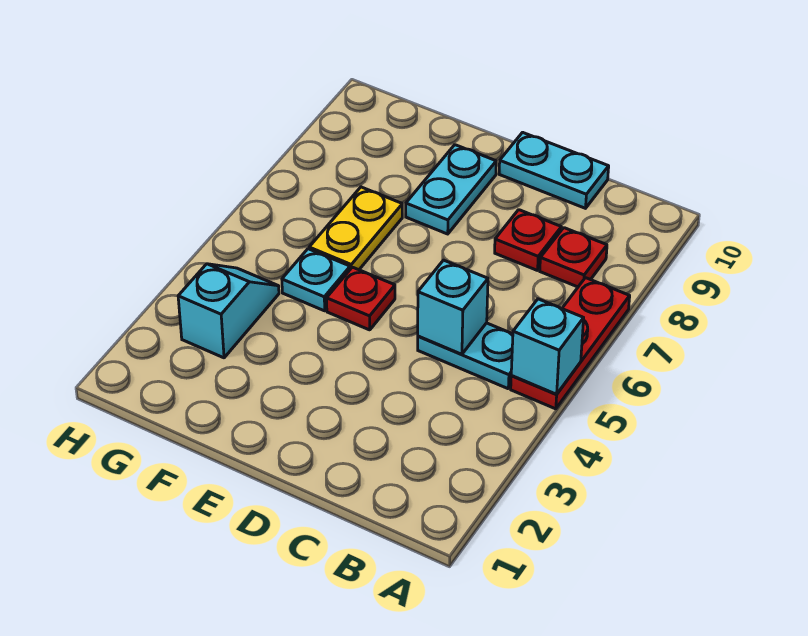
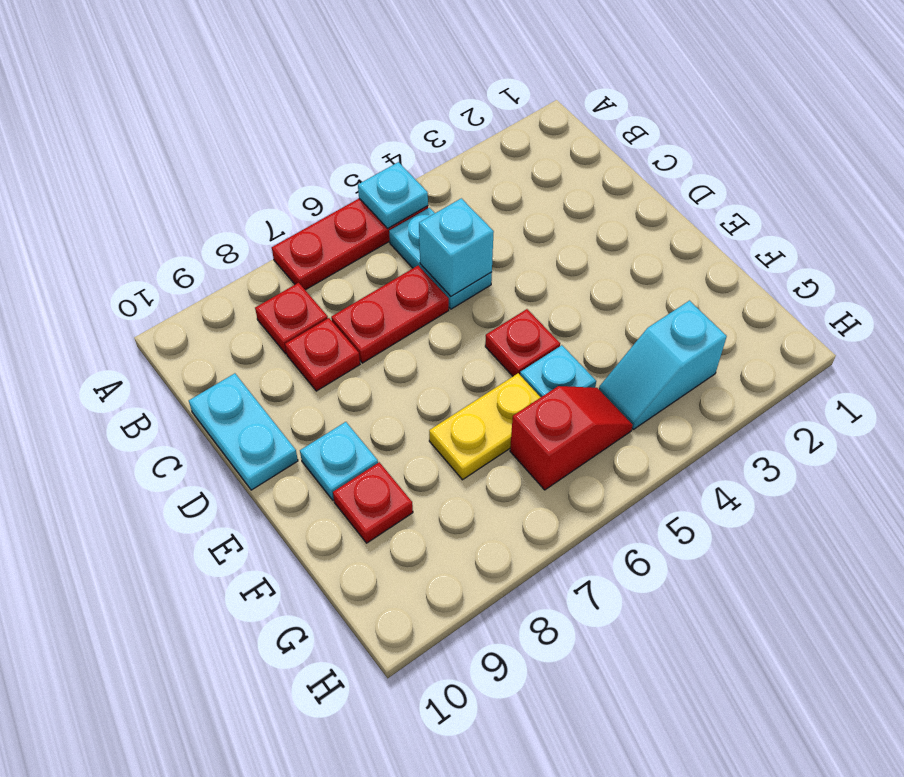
cyan 1x1 brick [511,299,584,394] -> cyan 1x1 plate [358,162,428,228]
none -> red 1x2 plate [331,266,449,363]
cyan 1x2 plate [406,145,496,234] -> cyan 1x1 plate [300,422,378,500]
none -> red 1x1 plate [333,462,413,543]
none -> red 1x2 slope [510,386,633,490]

